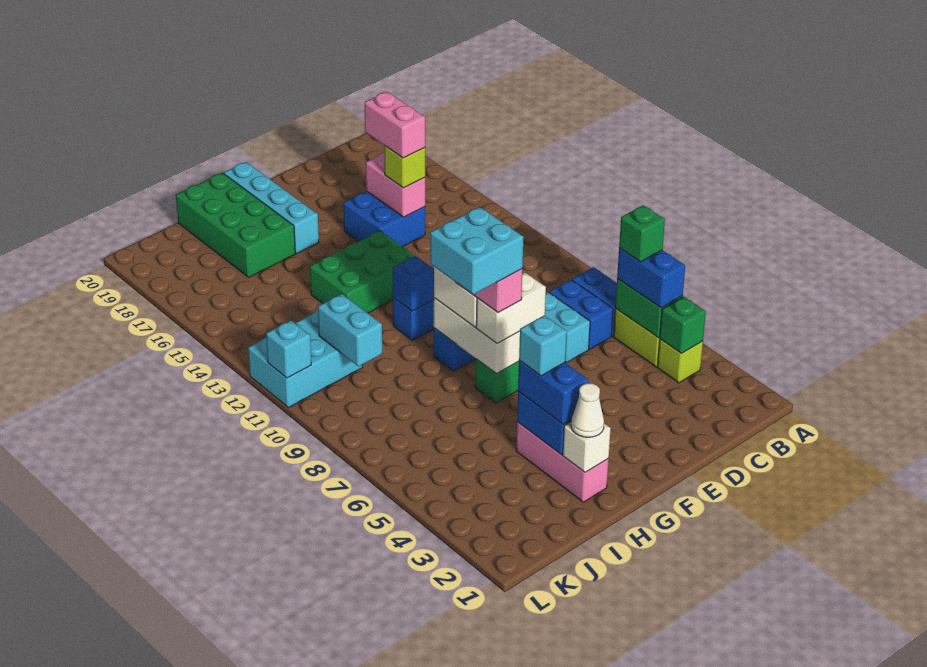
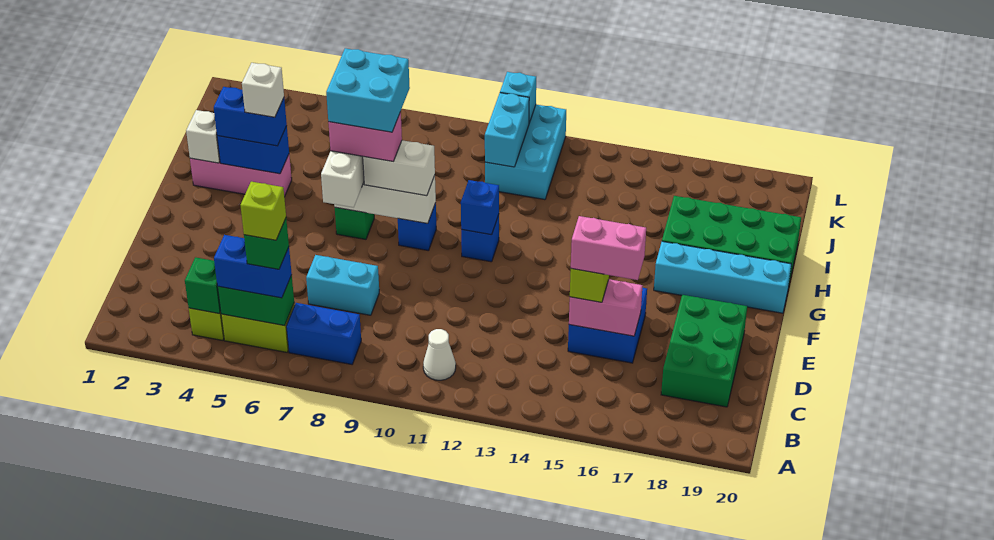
none -> lime 1x1 brick [241,182,286,240]
blue 1x2 brick [549,280,613,349] -> none
green 2x3 brick [310,231,415,313] -> green 2x3 brick moved to [661,295,747,407]
white 1x1 cone [571,383,604,437] -> white 1x1 cone moved to [423,329,456,380]
cyan 1x1 brick [519,315,567,376] -> white 1x1 brick [242,63,284,117]
cyan 1x2 brick [318,294,382,366] -> cyan 1x2 brick turned to [485,93,529,167]

